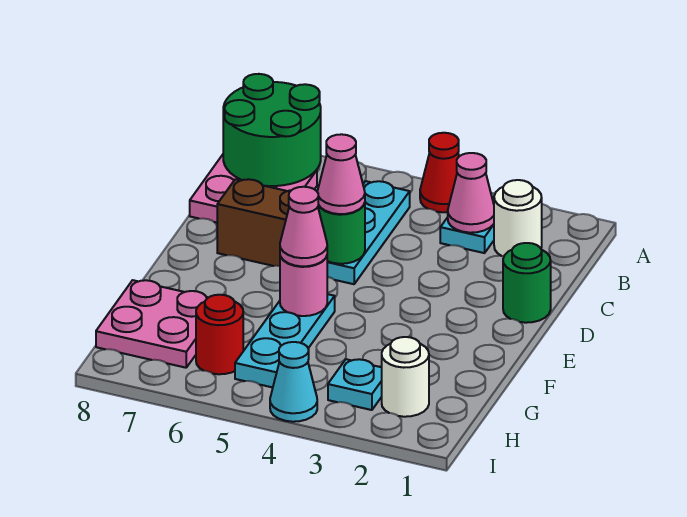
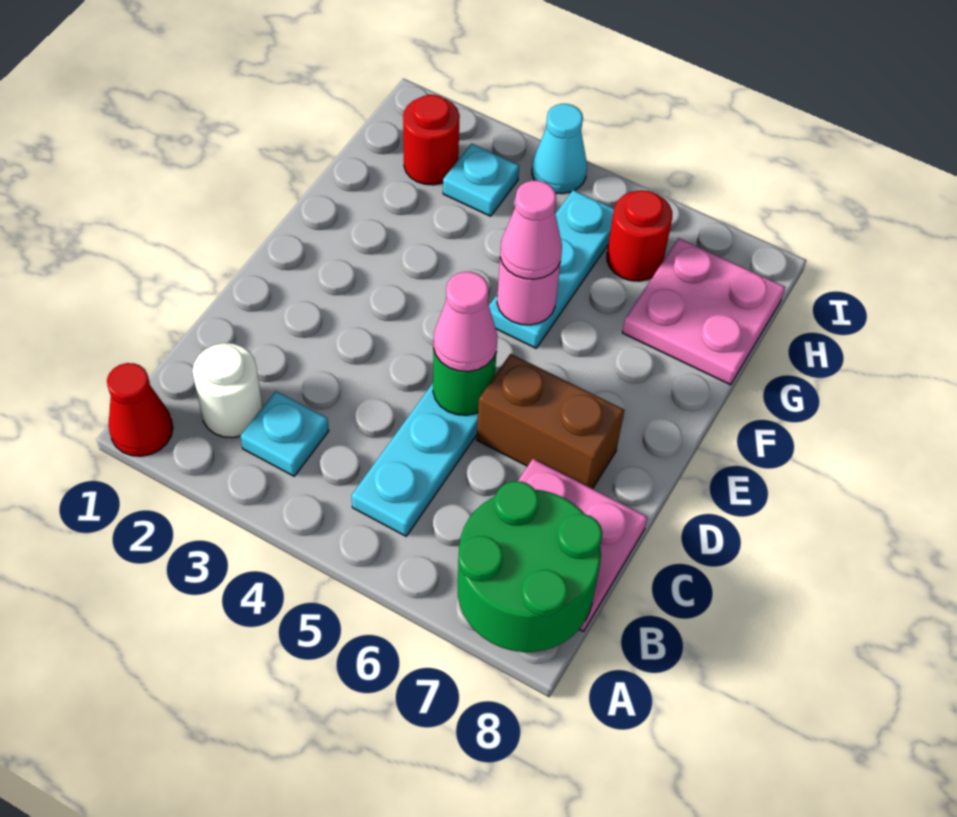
red 1x1 cone [420,133,459,212] -> red 1x1 cone moved to [107,363,173,456]
pink 1x1 cone [448,153,494,233] -> none
green 1x1 round brick [503,243,551,323] -> none
white 1x1 round brick [382,337,429,417] -> red 1x1 round brick [403,95,460,185]

